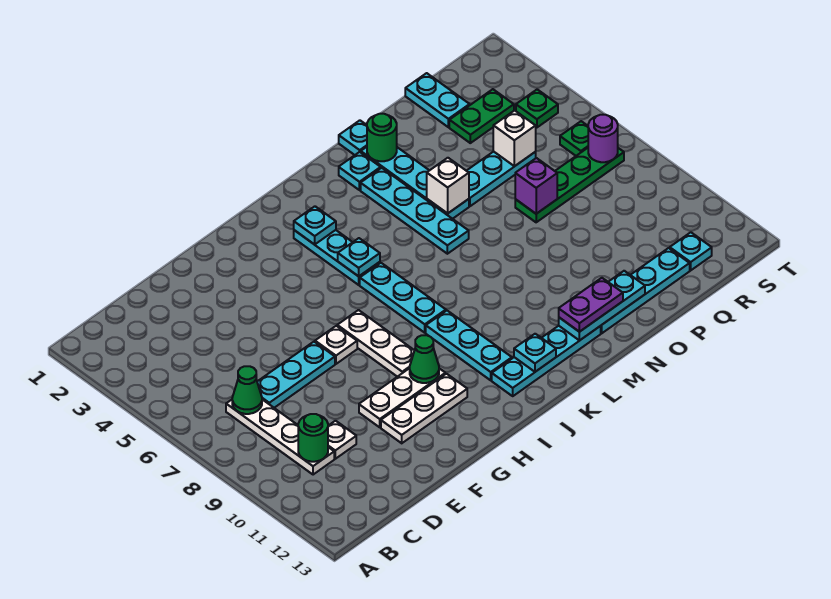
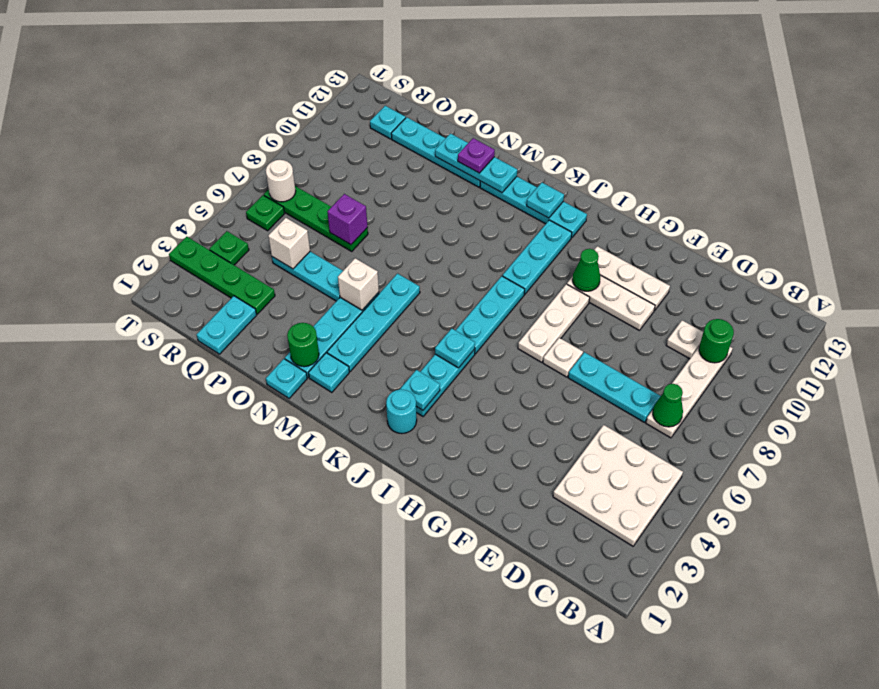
none -> white 3x3 plate [553,425,683,546]
none -> cyan 1x1 round brick [386,389,417,434]
purple 1x2 plate [559,278,623,332] -> purple 1x1 plate [458,138,495,173]
green 1x2 plate [449,89,514,143] -> green 1x4 plate [169,237,275,314]
purple 1x1 round brick [588,115,618,162] -> white 1x1 round brick [266,160,296,202]

